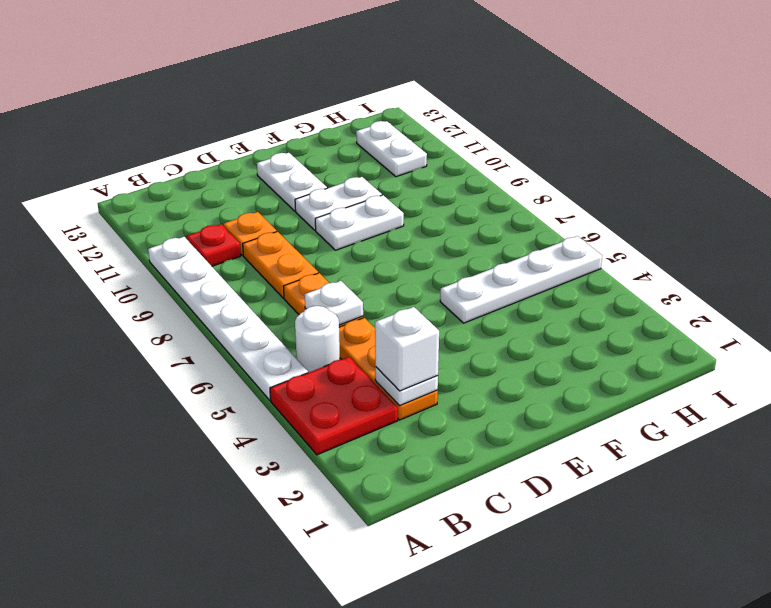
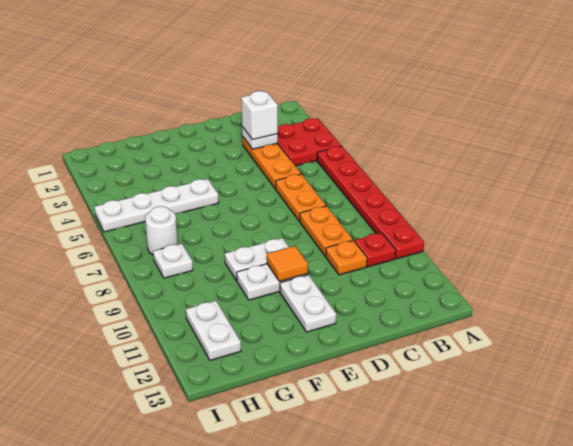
white 1x6 plate [148,237,308,400] -> red 1x6 plate [317,146,424,259]
white 1x1 round brick [295,306,340,373] -> white 1x1 round brick moved to [145,206,178,255]
white 1x1 plate [305,281,363,325] -> white 1x1 plate moved to [153,244,193,278]
none -> orange 1x1 tile [267,246,308,281]

